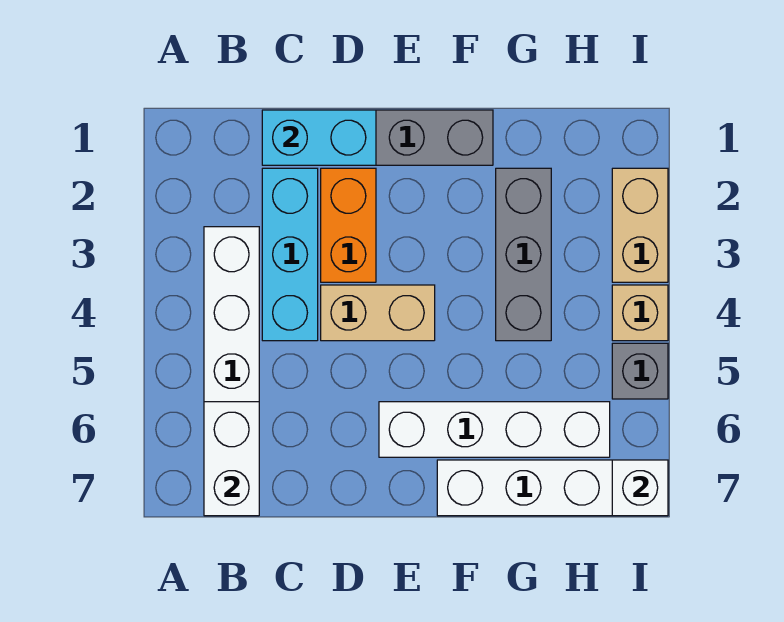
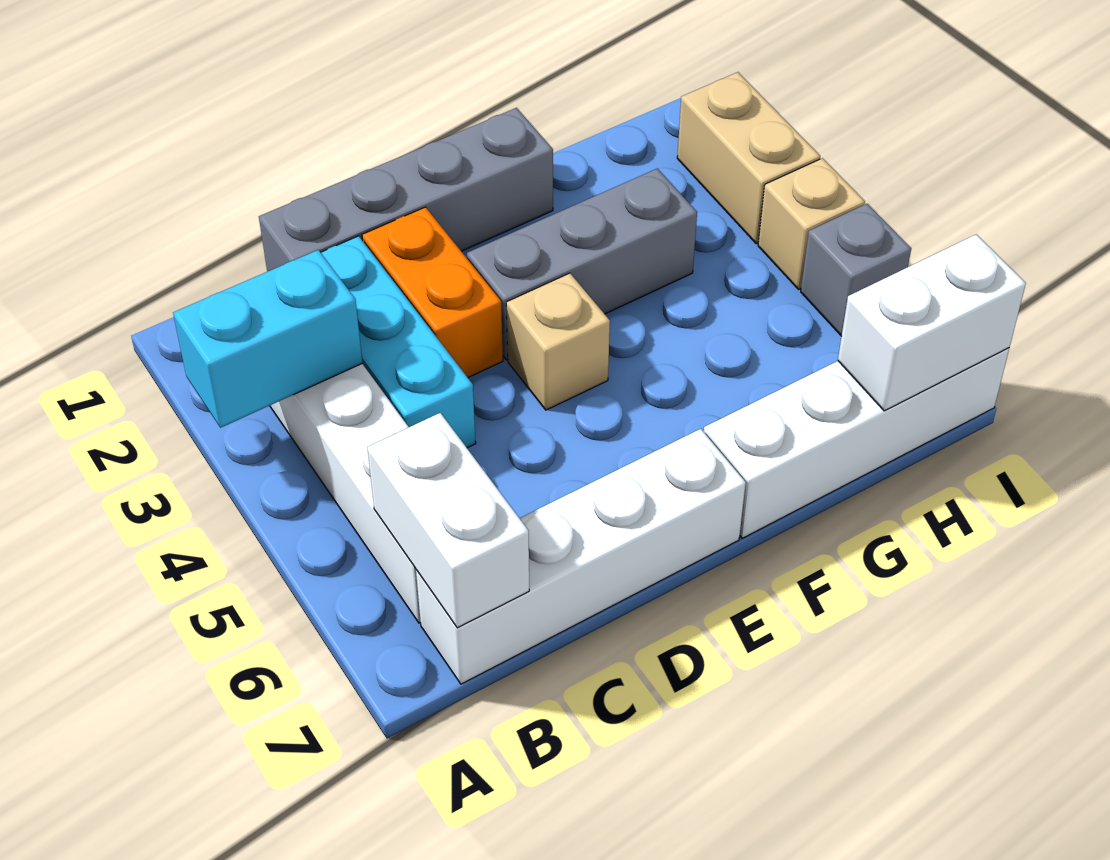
cyan 1x2 brick [262,110,376,165] -> cyan 1x2 brick moved to [173,250,362,428]
tan 1x2 brick [321,285,435,341] -> tan 1x1 brick [506,273,610,410]
white 1x4 brick [379,402,610,457] -> white 1x4 brick moved to [416,429,746,684]
grey 1x3 brick [496,168,551,341] -> grey 1x3 brick turned to [467,168,697,360]
white 1x1 brick [612,460,668,516] -> white 1x2 brick [838,234,1026,411]

